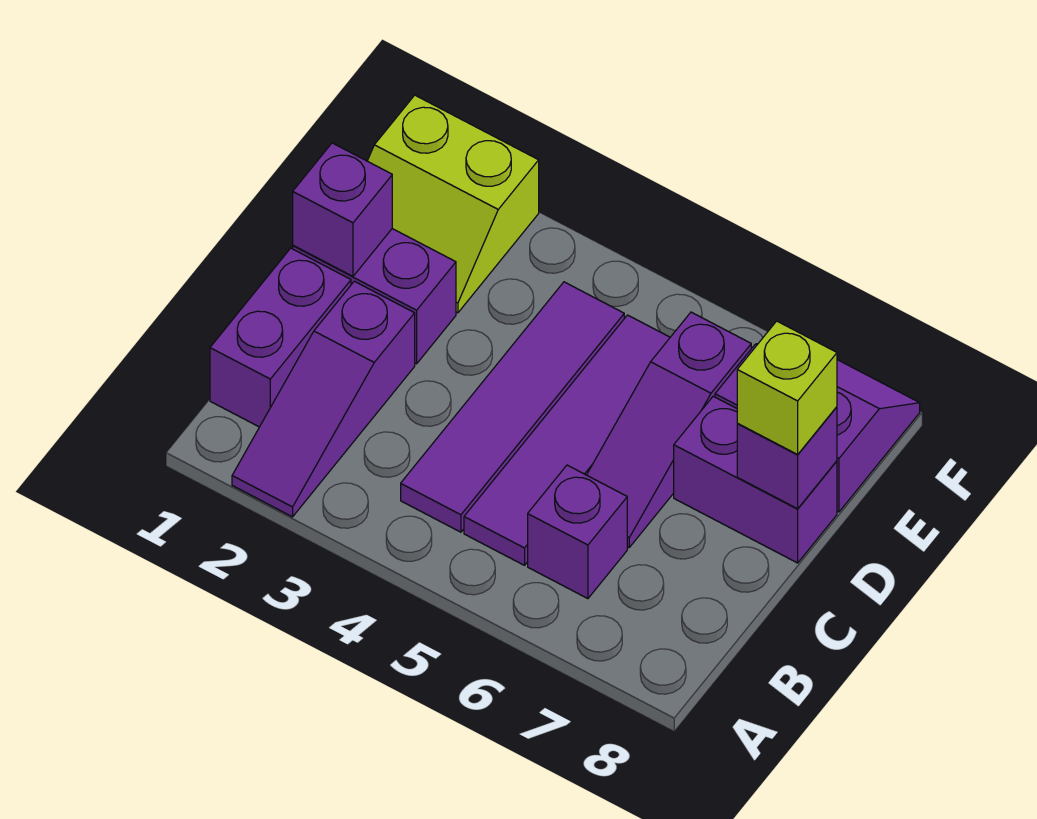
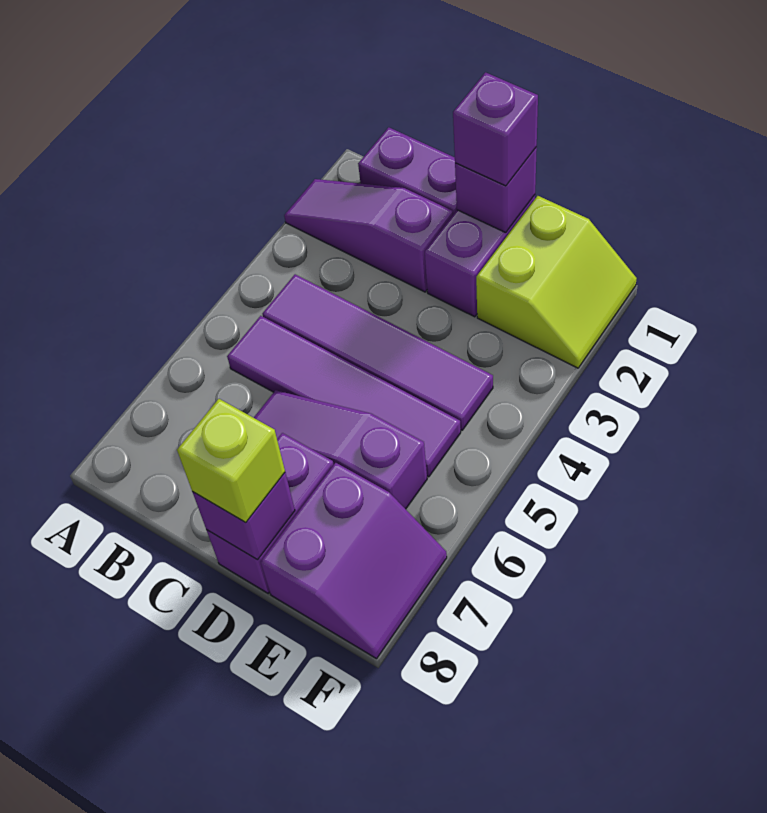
purple 1x1 brick [528,465,627,599] -> purple 1x1 brick moved to [453,72,538,186]
lime 2x2 slope [368,95,539,313] -> lime 2x2 slope turned to [476,196,637,368]

